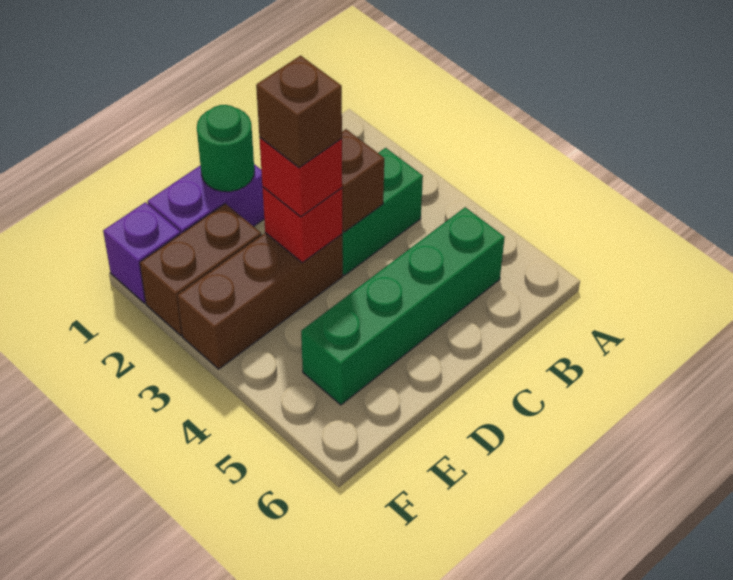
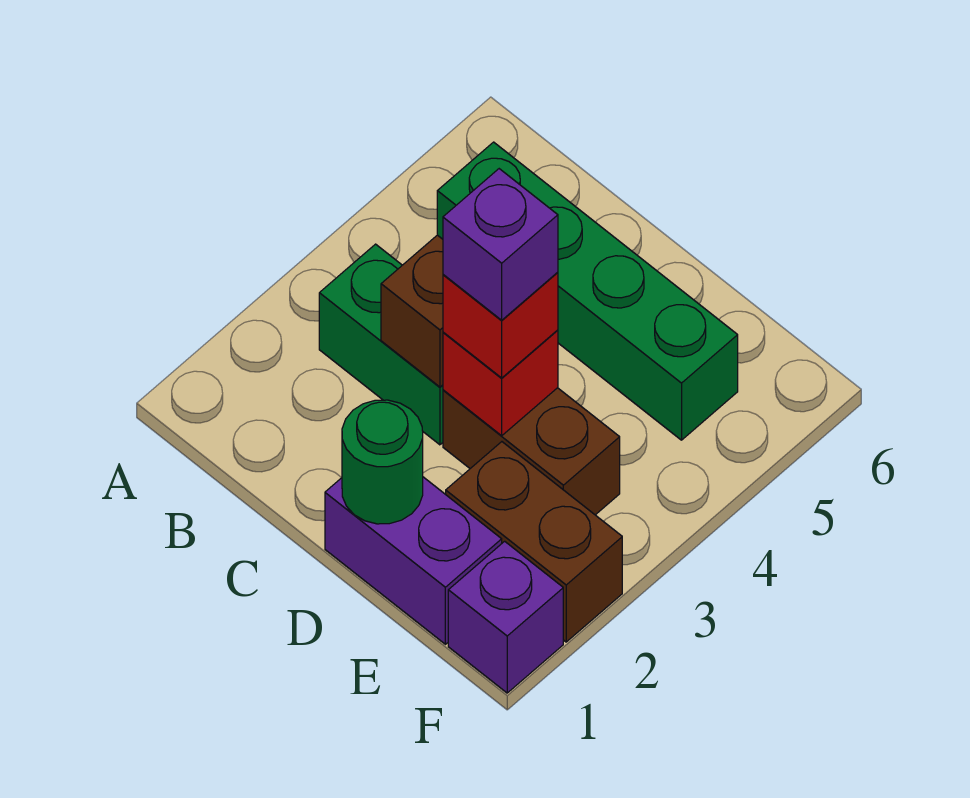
brown 1x3 brick [177,233,343,369] -> brown 1x2 brick [443,388,620,515]
brown 1x1 brick [256,56,342,168] -> purple 1x1 brick [443,169,558,320]

